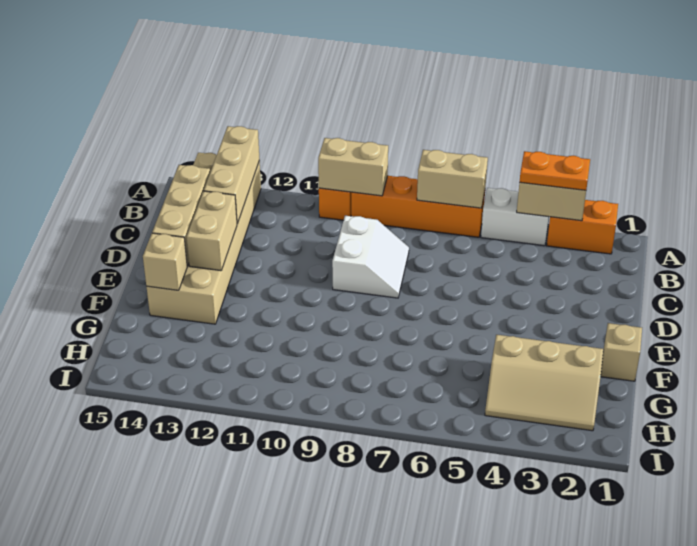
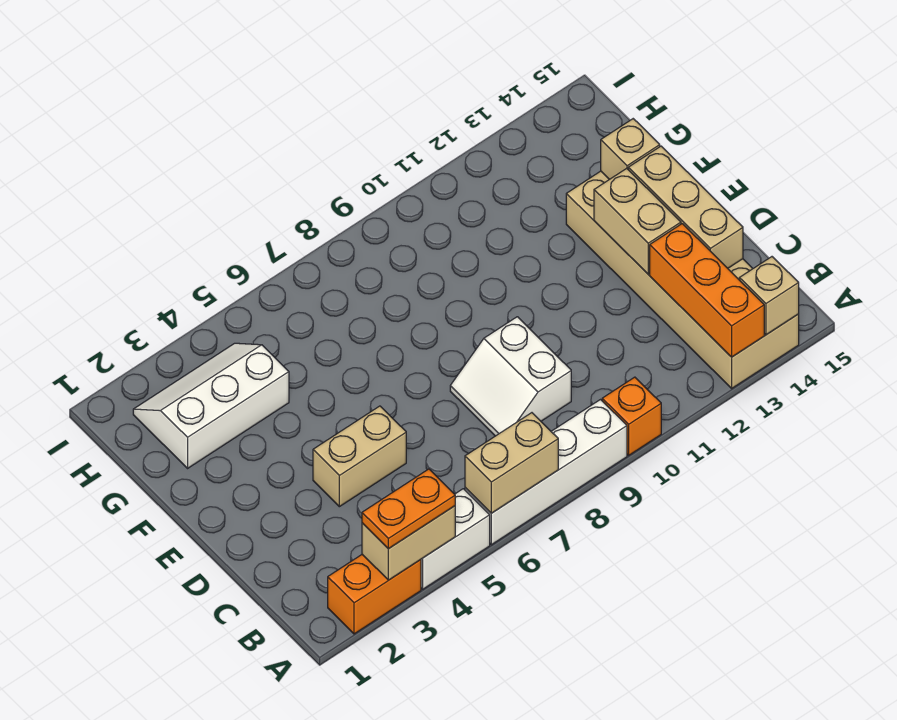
orange 1x4 brick [351,176,485,237] -> white 1x4 brick [465,400,627,545]
tan 1x2 brick [318,138,388,196] -> tan 1x2 brick moved to [313,406,406,507]
tan 1x3 brick [204,126,260,224] -> orange 1x3 brick [650,224,764,357]
tan 1x1 brick [601,323,642,381] -> tan 1x1 brick moved to [739,257,799,335]
tan 2x3 slope [485,335,603,431] -> white 2x3 slope [133,343,289,468]

